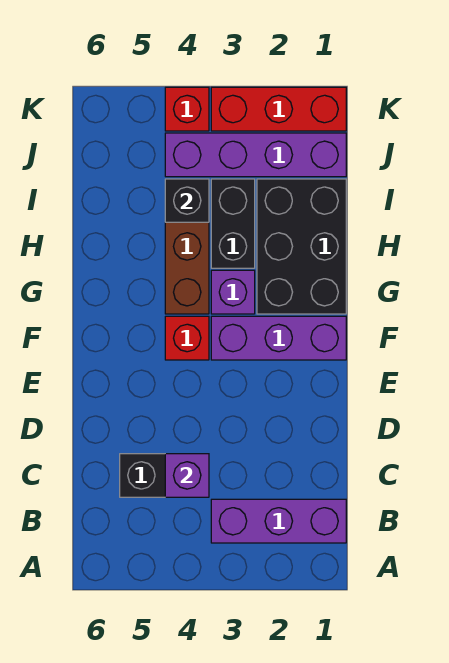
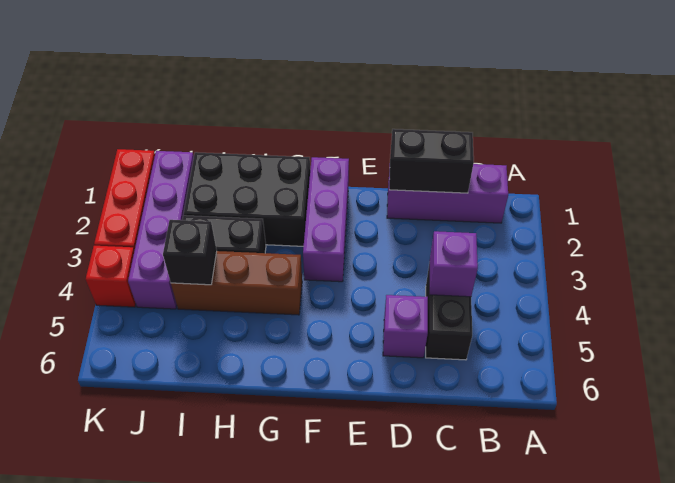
purple 1x3 brick [211,499,346,543] -> purple 1x3 brick turned to [387,164,508,223]
none -> black 1x2 brick [389,129,474,193]
red 1x1 brick [165,316,209,360] -> none
purple 1x1 brick [211,270,255,314] -> purple 1x1 brick moved to [383,295,428,358]

